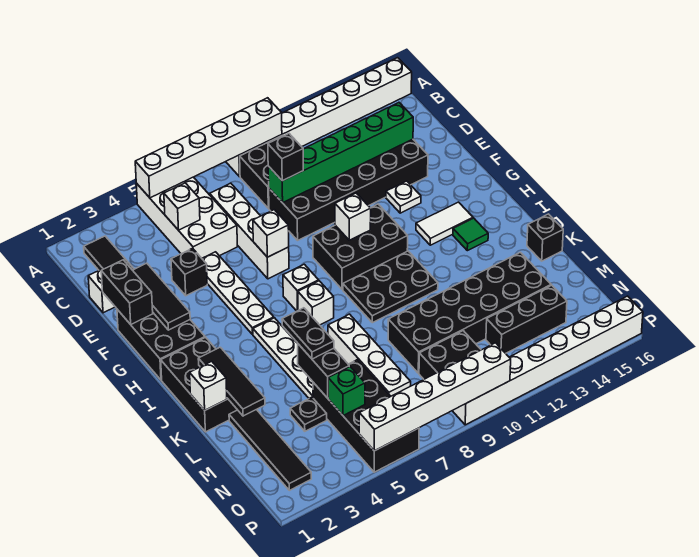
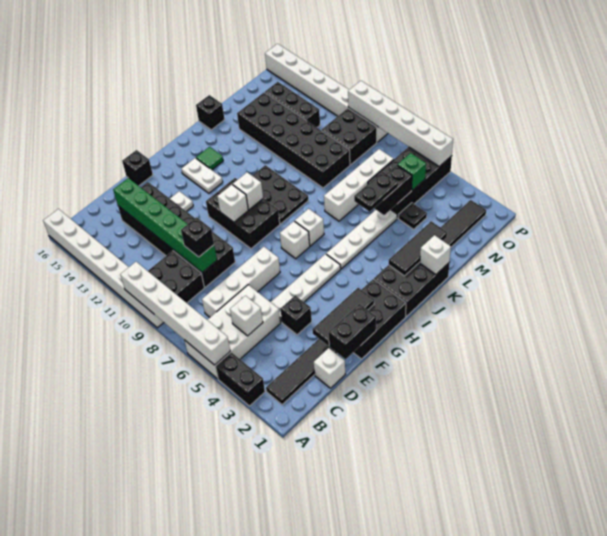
none -> black 1x2 brick [216,352,265,406]
white 1x1 brick [253,210,289,257] -> white 1x1 brick moved to [233,172,263,210]
none -> black 1x1 brick [122,150,153,186]
white 1x2 tile [416,202,473,245] -> white 1x2 plate [181,158,223,193]

